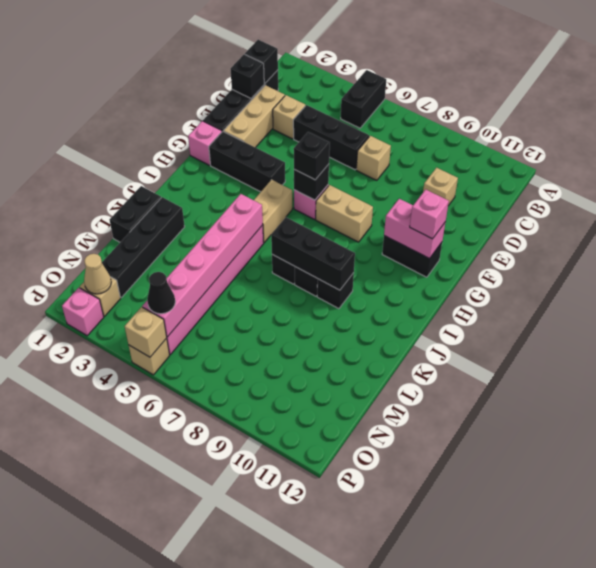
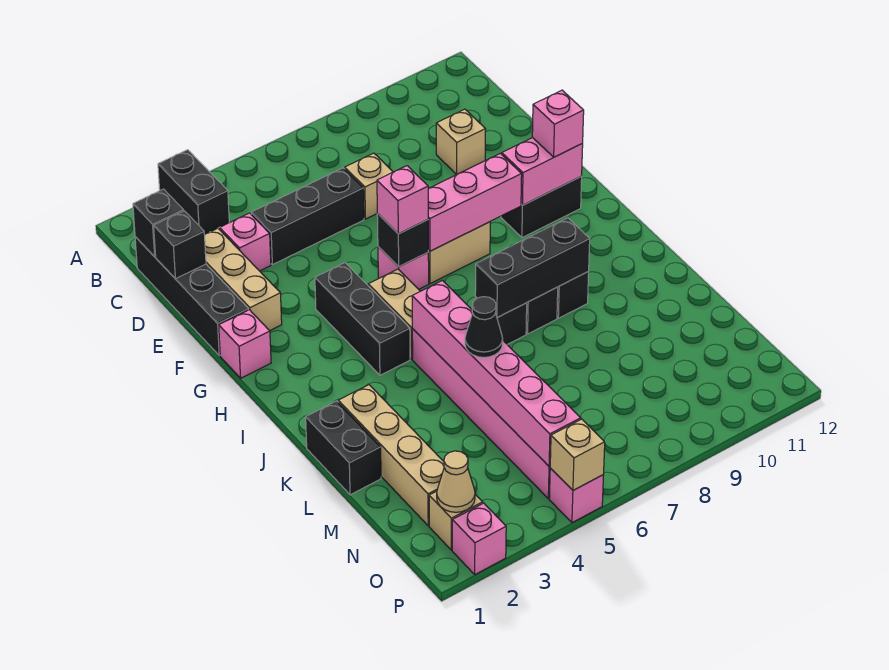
black 1x2 brick [341,70,386,128] -> black 1x2 brick moved to [158,150,229,235]
tan 1x1 brick [273,95,305,139] -> pink 1x1 brick [219,213,271,271]
black 1x3 brick [209,131,285,192] -> black 1x3 brick turned to [315,263,410,375]
black 1x1 brick [294,132,330,180] -> pink 1x1 brick [377,166,428,234]
none -> pink 1x3 brick [428,153,522,251]
black 1x4 brick [102,197,185,297] -> tan 1x4 brick [338,385,444,526]
black 1x1 cone [147,272,175,314] -> black 1x1 cone moved to [465,297,503,357]
tan 1x1 brick [129,338,169,375] -> pink 1x1 brick [549,468,604,523]

